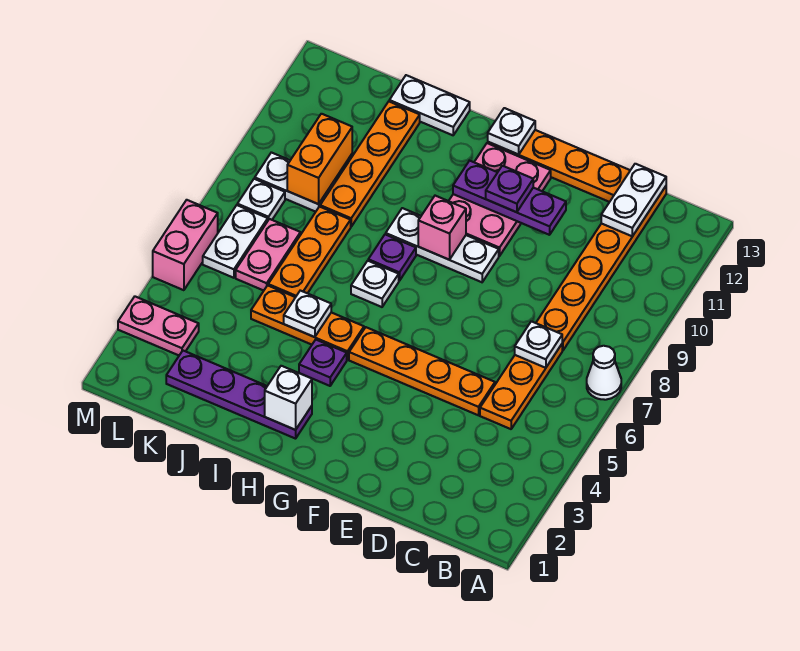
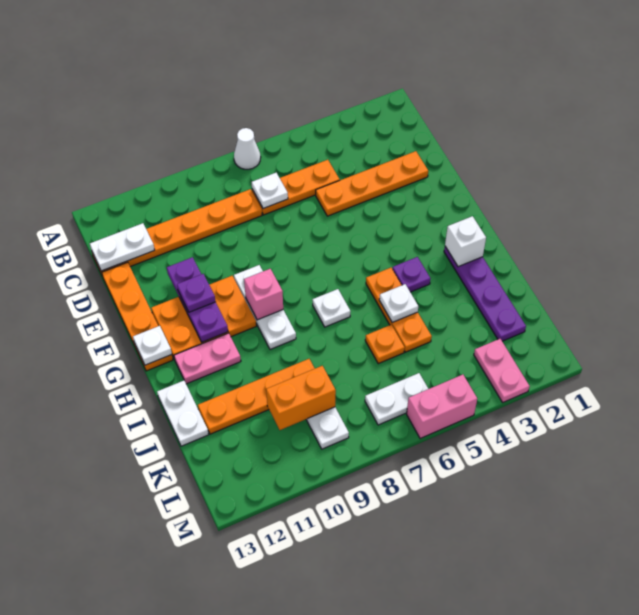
orange 1x4 plate [349,327,495,415] -> orange 1x4 plate turned to [316,151,428,216]
pink 2x3 plate [449,143,551,256] -> orange 2x3 plate [151,276,256,358]
purple 1x1 plate [368,234,416,281] -> none
orange 1x3 plate [268,207,351,297] -> orange 1x1 plate [365,325,405,364]
pink 1x2 plate [236,219,300,291] -> pink 1x2 plate moved to [174,333,241,384]
white 1x1 plate [237,179,285,220] -> none

